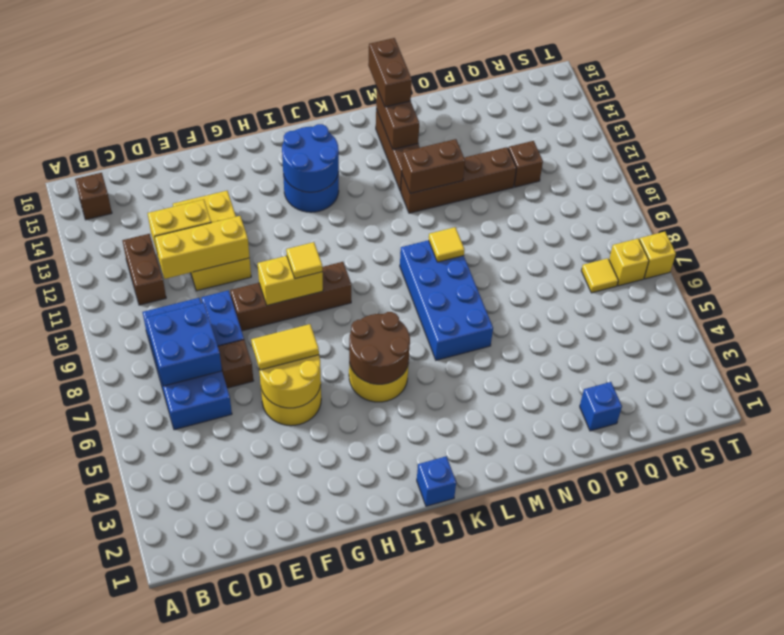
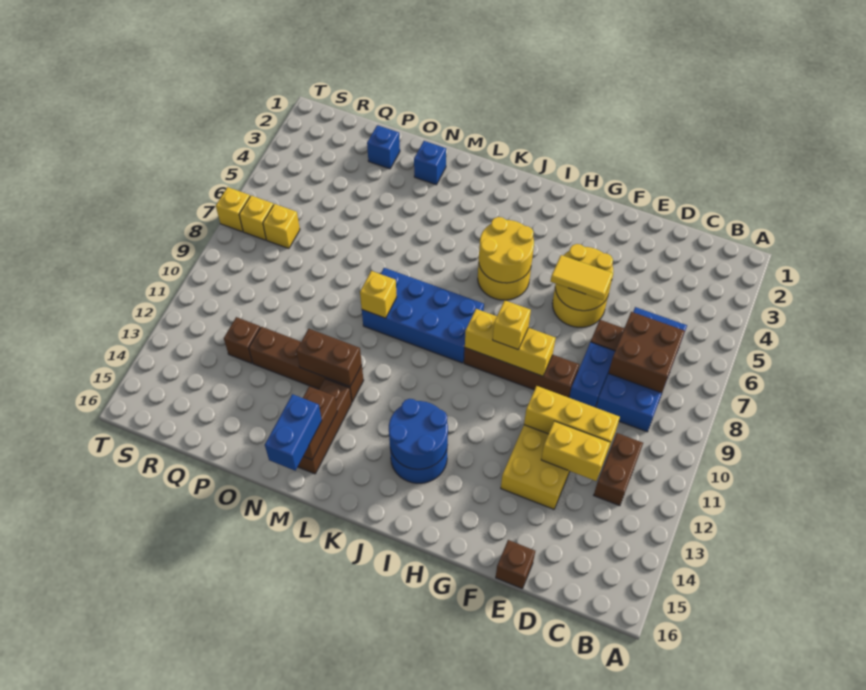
brown 1x1 brick [75,173,112,220] -> brown 1x1 brick moved to [496,540,535,588]
blue 2x2 brick [146,303,222,386] -> brown 2x2 brick [609,312,685,393]
yellow 1x2 brick [258,256,323,305] -> yellow 1x3 brick [465,309,556,376]
yellow 1x1 tile [286,242,322,279] -> yellow 1x1 brick [493,300,531,350]
brown 2x2 round brick [349,312,410,384] -> yellow 2x2 round brick [479,217,534,283]
blue 1x1 brick [417,456,456,506] -> blue 1x1 brick moved to [414,141,446,185]
blue 2x4 brick [400,240,493,360] -> blue 2x4 brick turned to [362,268,484,363]
yellow 1x1 tile [429,227,465,262] -> yellow 1x1 brick [360,271,397,318]
brown 1x2 brick [368,38,412,107] -> blue 1x2 brick [265,394,322,471]
yellow 1x1 tile [581,258,618,293] -> yellow 1x1 brick [263,204,300,249]

